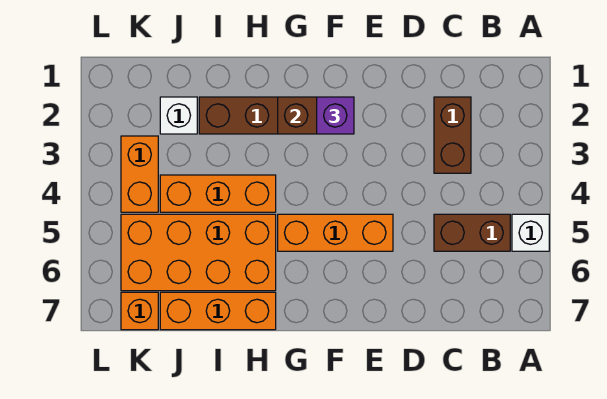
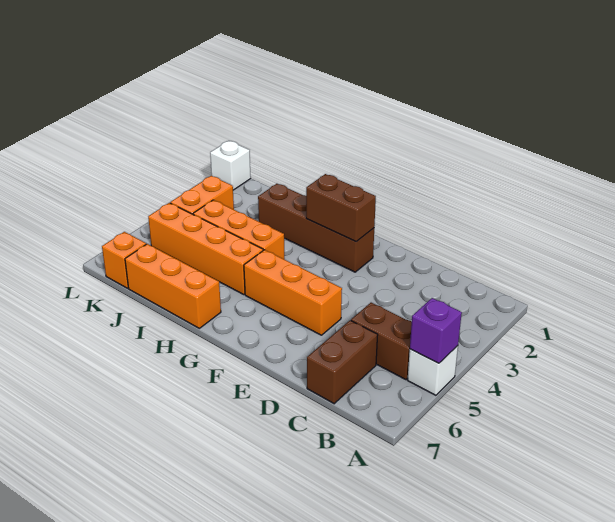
brown 1x2 brick [434,97,471,173] -> brown 1x2 brick moved to [307,320,378,404]
purple 1x1 brick [317,97,354,134] -> purple 1x1 brick moved to [410,298,462,363]
orange 2x4 brick [121,214,276,291] -> orange 1x4 brick [148,203,263,295]
white 1x1 brick [160,97,197,134] -> white 1x1 brick moved to [210,141,251,190]

